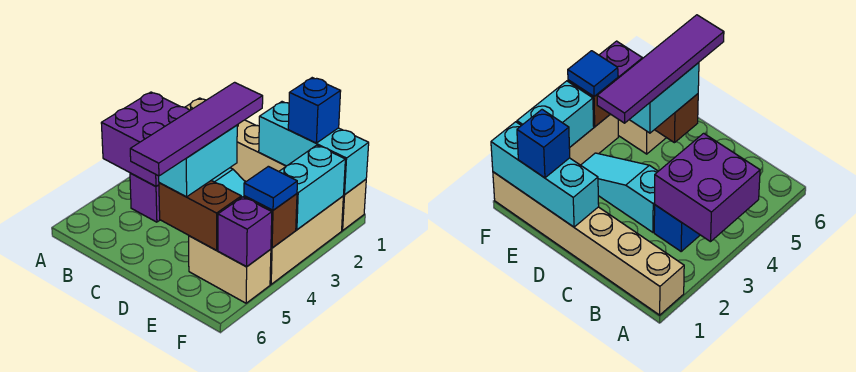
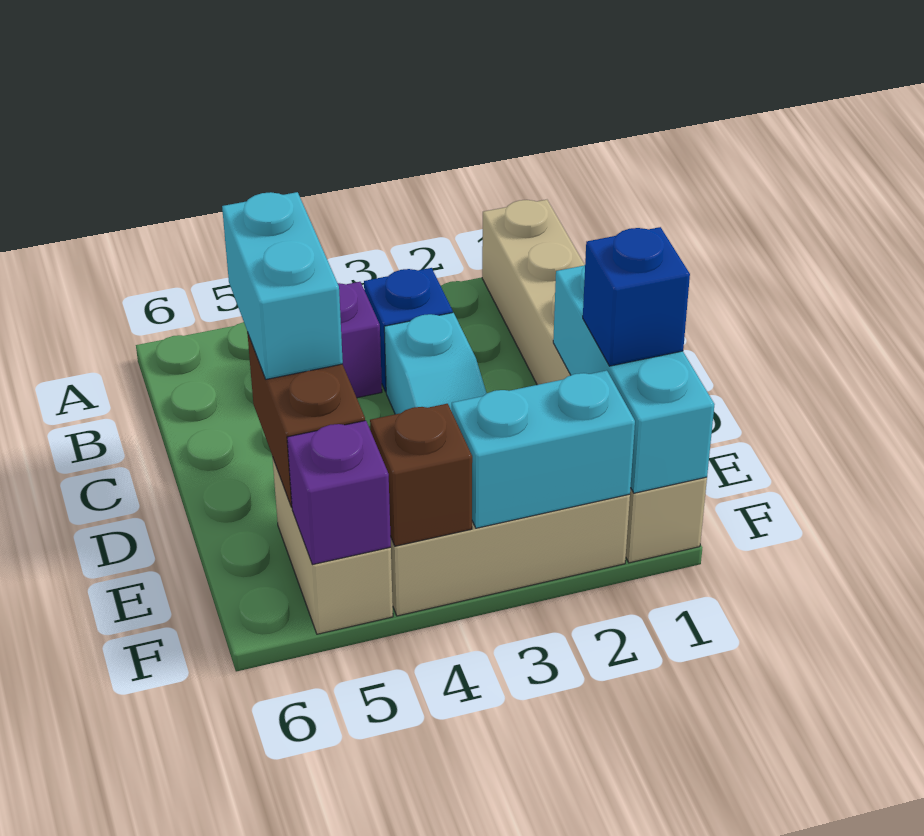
purple 2x2 brick [101,92,190,186] -> none
purple 1x4 tile [130,82,263,176] -> none
cyan 1x2 brick [159,125,237,197] -> cyan 1x2 brick turned to [222,192,343,379]
blue 1x1 tile [244,166,297,210] -> none

